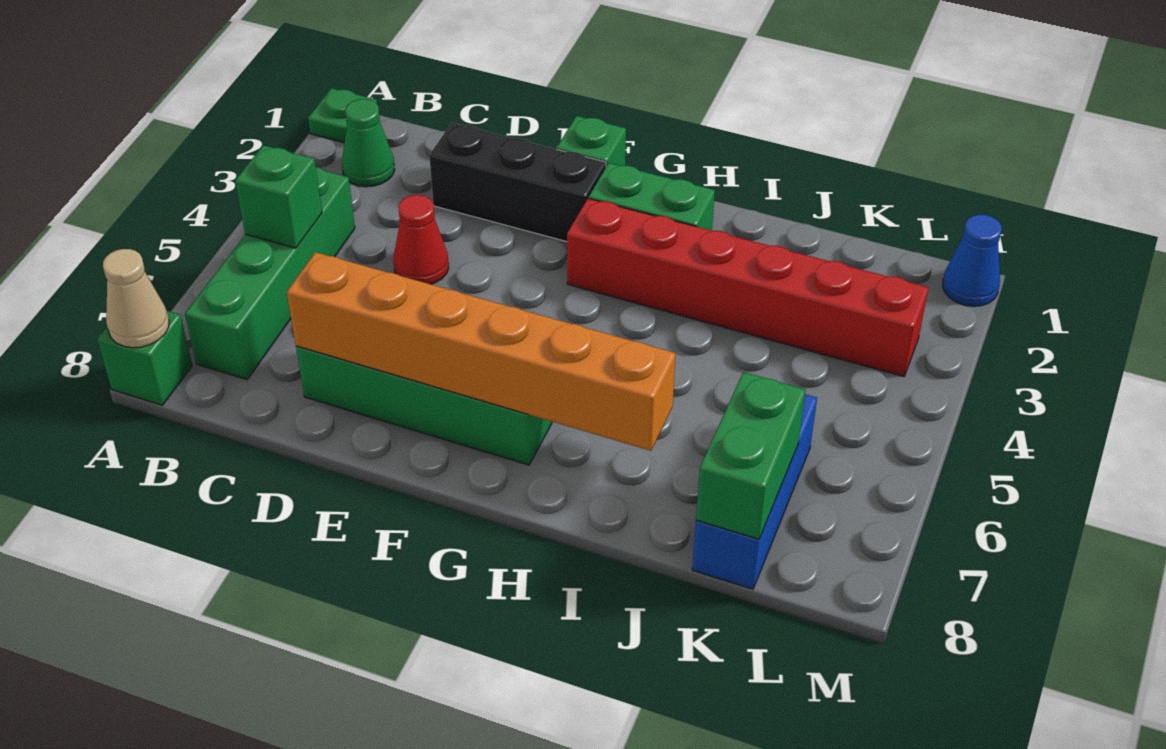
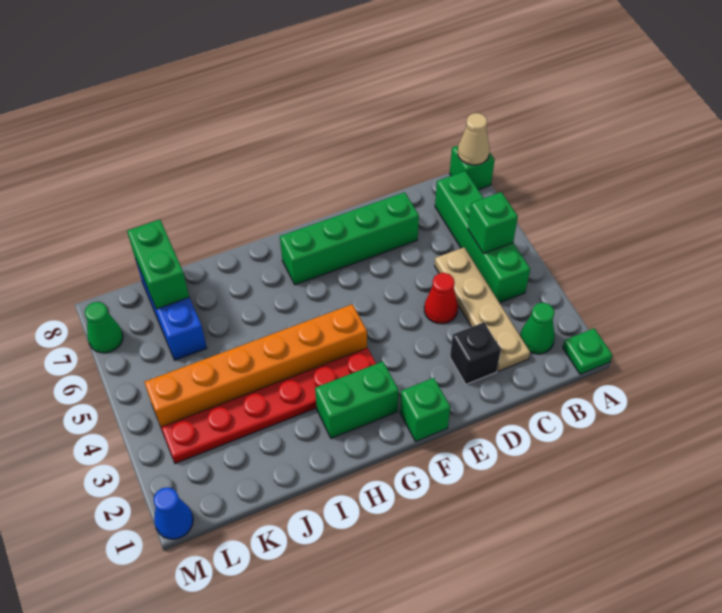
none -> tan 1x4 plate [435,247,530,371]
black 1x3 brick [429,123,606,242] -> black 1x1 brick [450,322,501,384]
orange 1x6 brick [287,252,675,451] -> orange 1x6 brick moved to [144,304,367,427]
red 1x6 brick [567,198,929,377] -> red 1x6 plate [161,348,376,463]
none -> green 1x1 cone [85,302,123,353]

